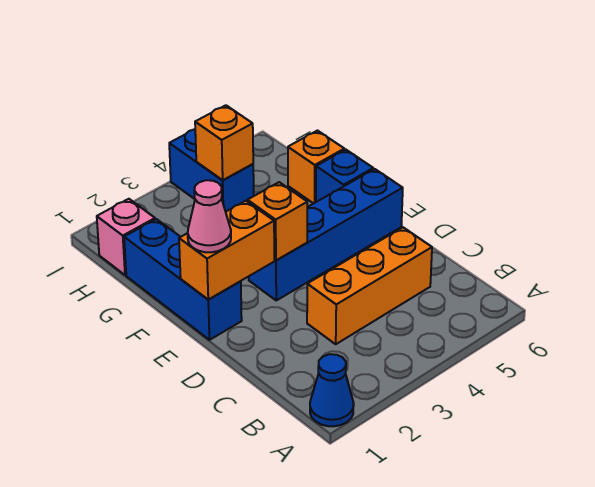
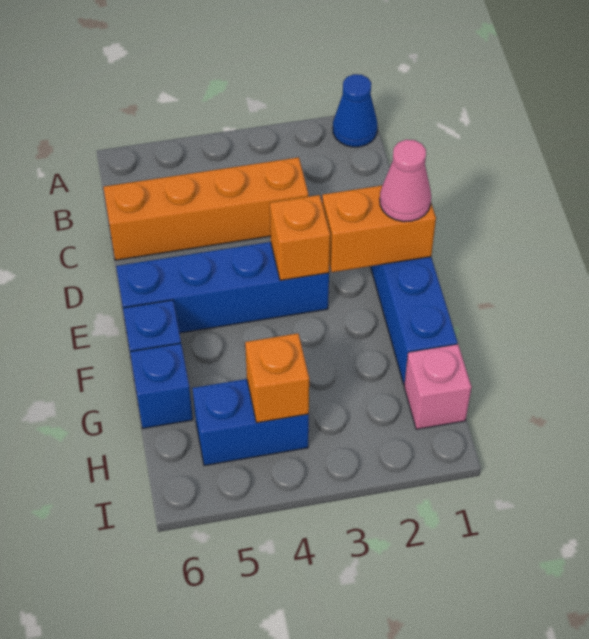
orange 1x3 brick [307,227,432,344] -> orange 1x4 brick [103,157,308,260]
orange 1x1 brick [288,131,344,204] -> blue 1x1 brick [130,343,193,428]
blue 1x2 brick [169,129,254,212] -> blue 1x2 brick turned to [192,379,309,466]

